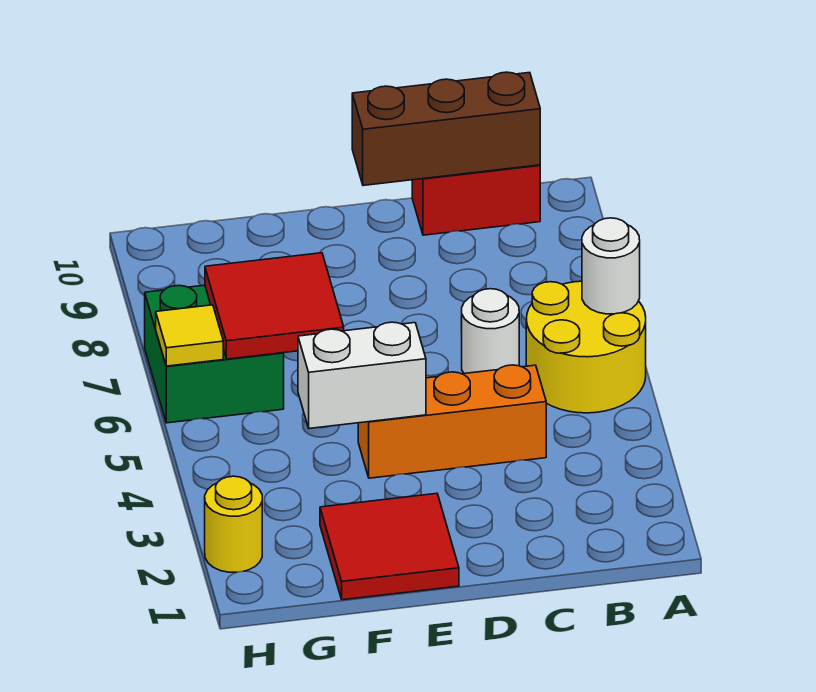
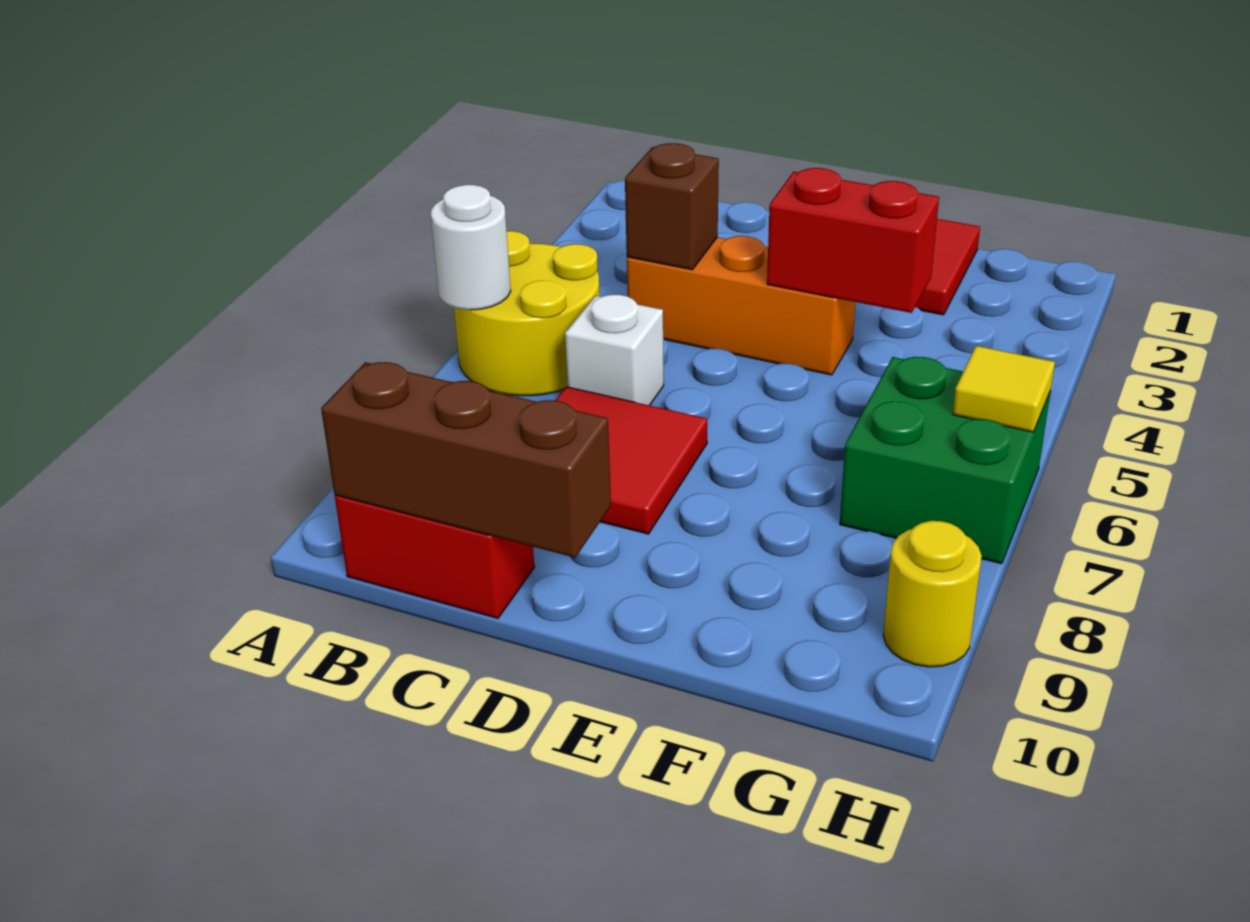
none -> brown 1x1 brick [625,143,719,270]
white 1x1 round brick [461,289,519,374] -> white 1x1 brick [565,295,664,405]
white 1x2 brick [298,322,426,429] -> red 1x2 brick [767,168,939,313]
red 2x2 tile [205,253,344,359] -> red 2x2 tile moved to [555,387,707,534]
yellow 1x1 round brick [205,476,262,572] -> yellow 1x1 round brick moved to [883,521,982,667]

